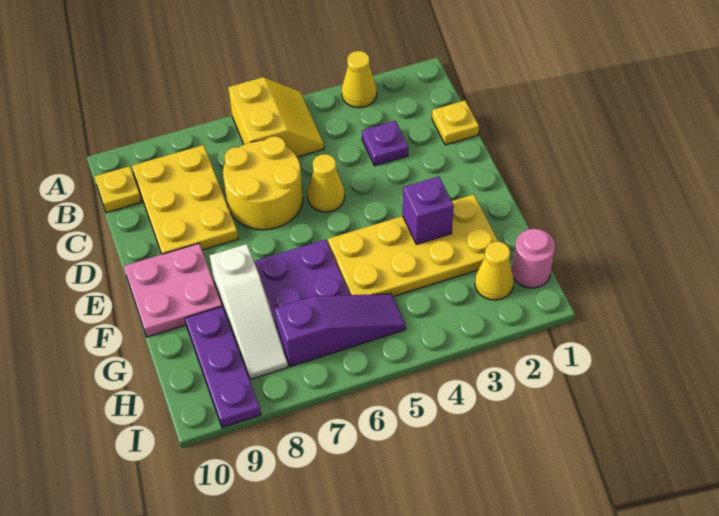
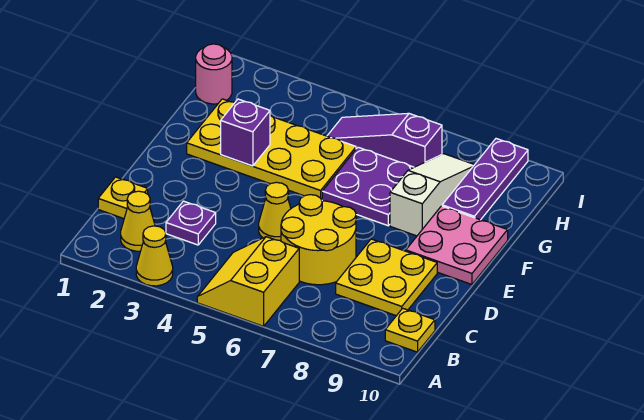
yellow 2x3 plate [132,145,238,254] -> yellow 2x2 plate [336,239,437,316]
yellow 1x1 cone [475,241,514,300] -> yellow 1x1 cone moved to [121,191,155,251]

